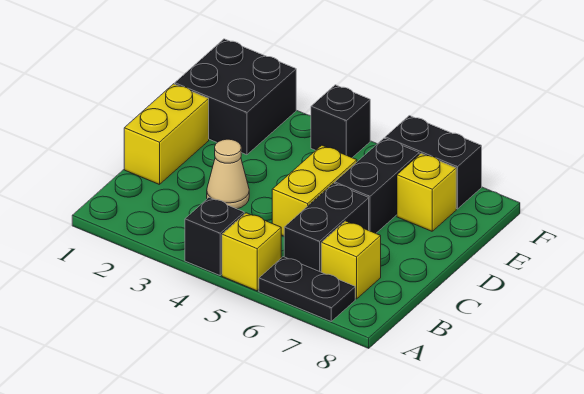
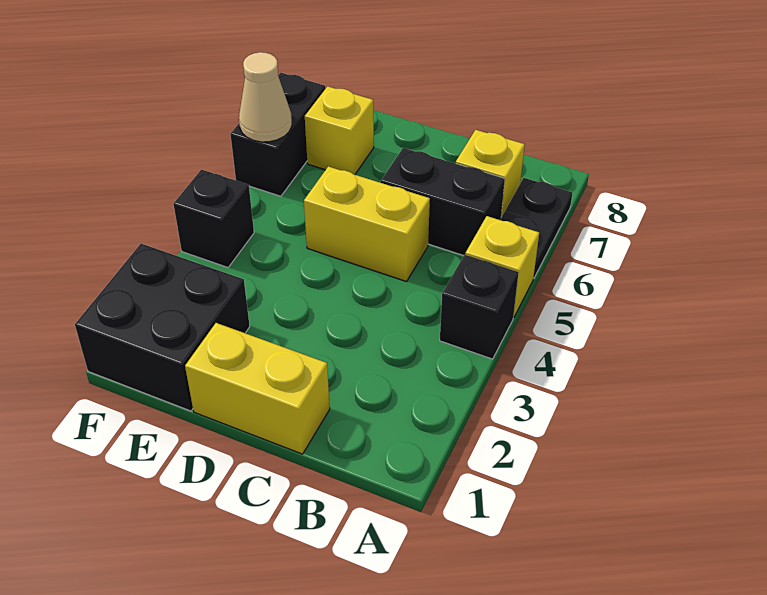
tan 1x1 cone [207,139,249,209] -> tan 1x1 cone moved to [239,52,292,142]
black 1x2 brick [335,138,419,233] -> none

